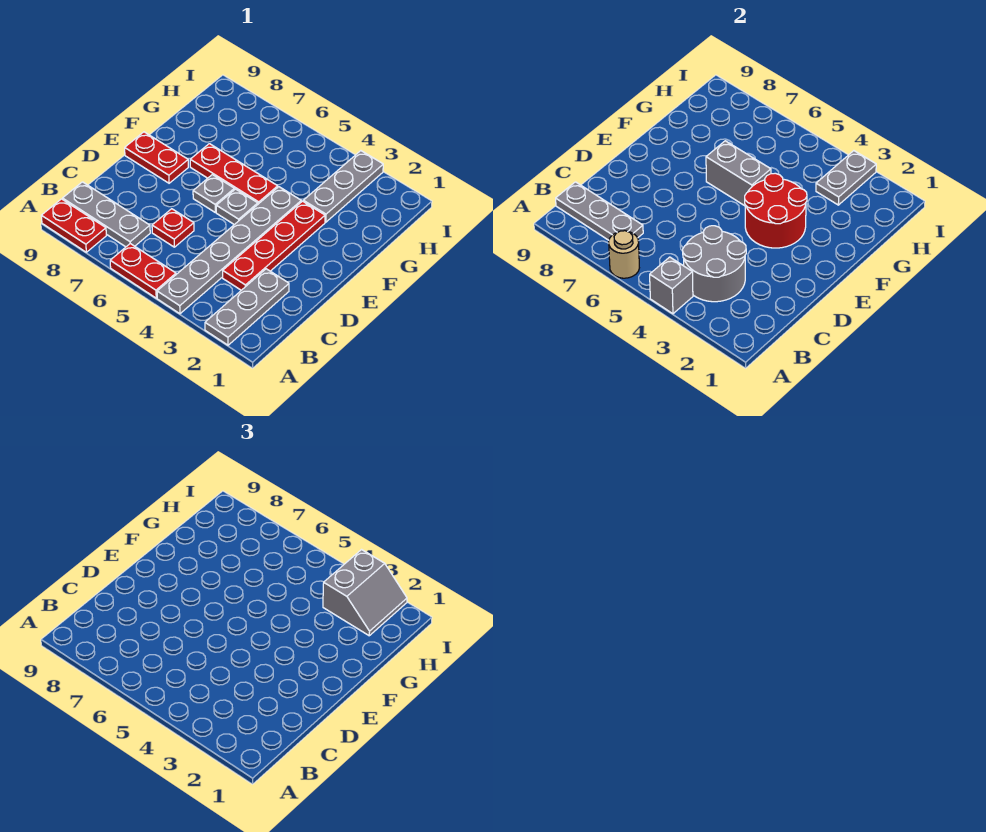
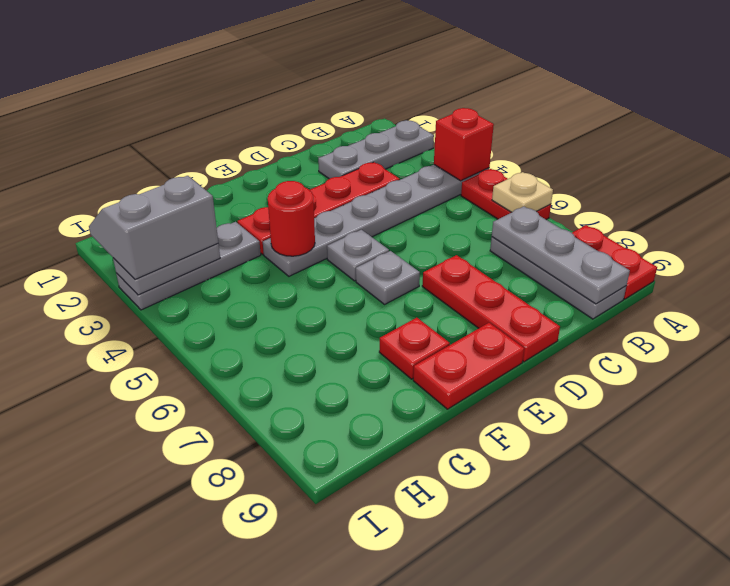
grey 1x1 brick [650,257,693,314] -> red 1x1 brick [434,108,494,181]
tan 1x1 round brick [609,231,639,278] -> tan 1x1 plate [492,172,553,212]
grey 2x2 round brick [683,226,746,302] -> none
red 1x1 plate [152,209,194,247] -> red 1x1 plate moved to [379,318,450,379]
red 2x2 round brick [745,173,807,248] -> red 1x1 round brick [268,181,315,256]
red 1x2 plate [125,132,188,183] -> red 1x2 plate turned to [413,323,524,409]
red 1x3 plate [190,144,278,204] -> red 1x3 plate moved to [422,255,560,362]
grey 1x2 brick [706,141,771,206] -> none

